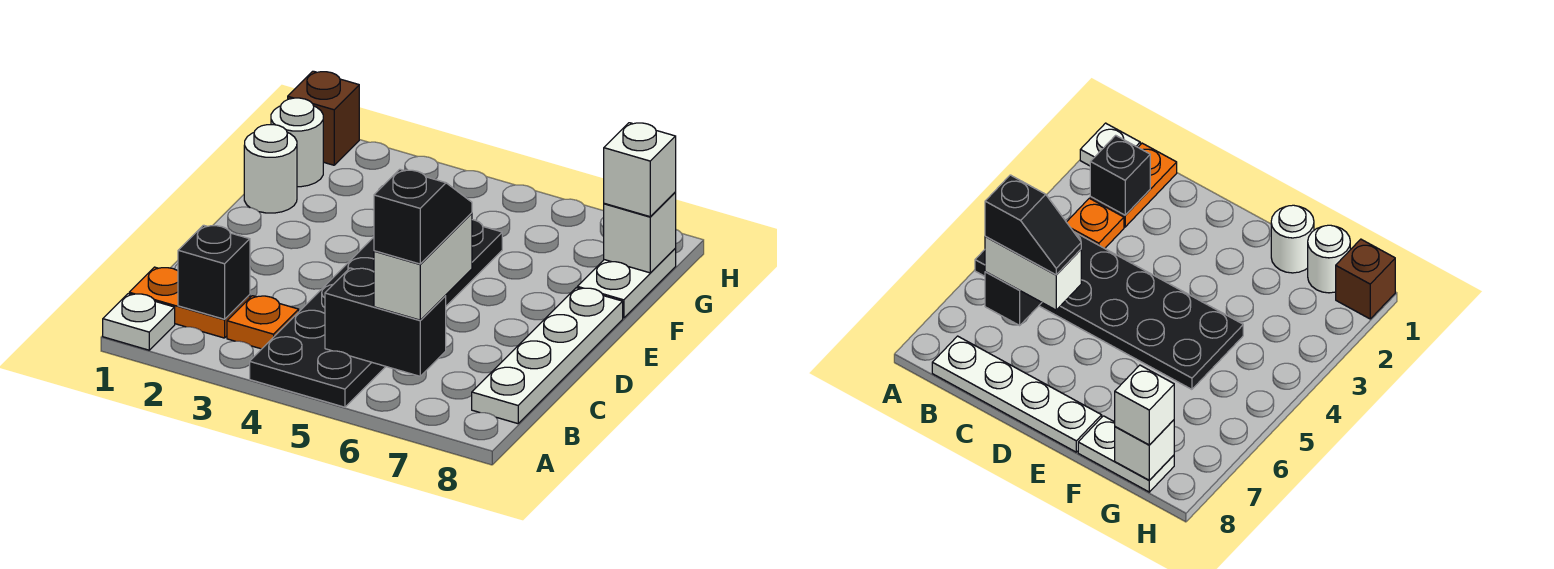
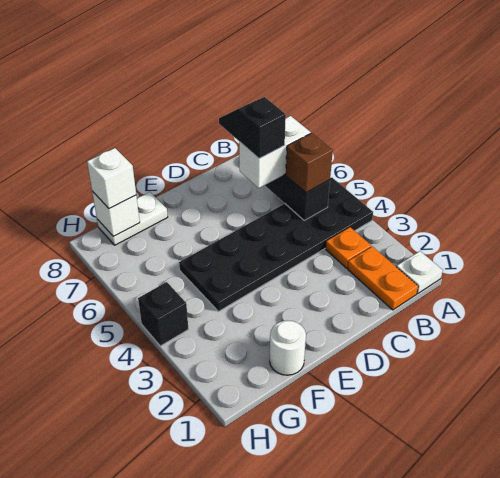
black 1x1 brick [178,225,250,319] -> black 1x1 brick moved to [138,282,188,346]
black 1x2 slope [374,169,472,264] -> black 1x2 slope turned to [219,97,286,159]
white 1x4 plate [472,288,623,424] -> none
white 1x1 round brick [271,98,323,187] -> none
brown 1x1 brick [288,71,359,165] -> brown 1x1 brick moved to [286,133,333,193]

